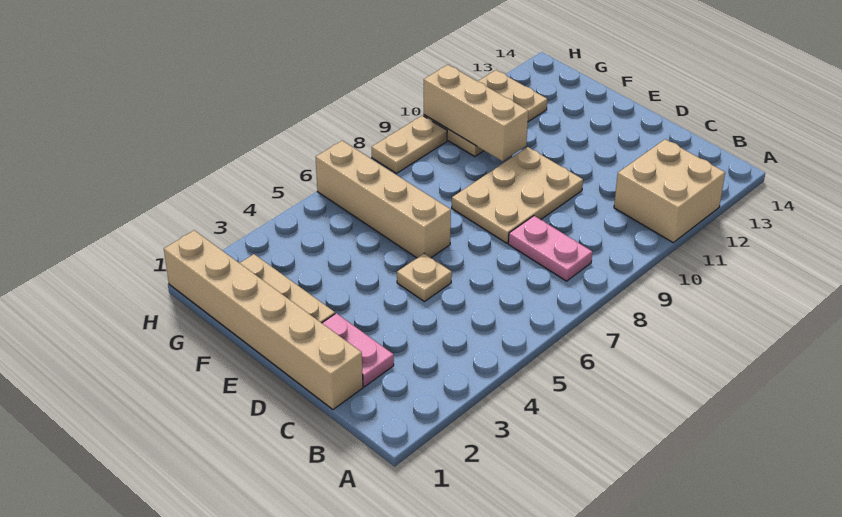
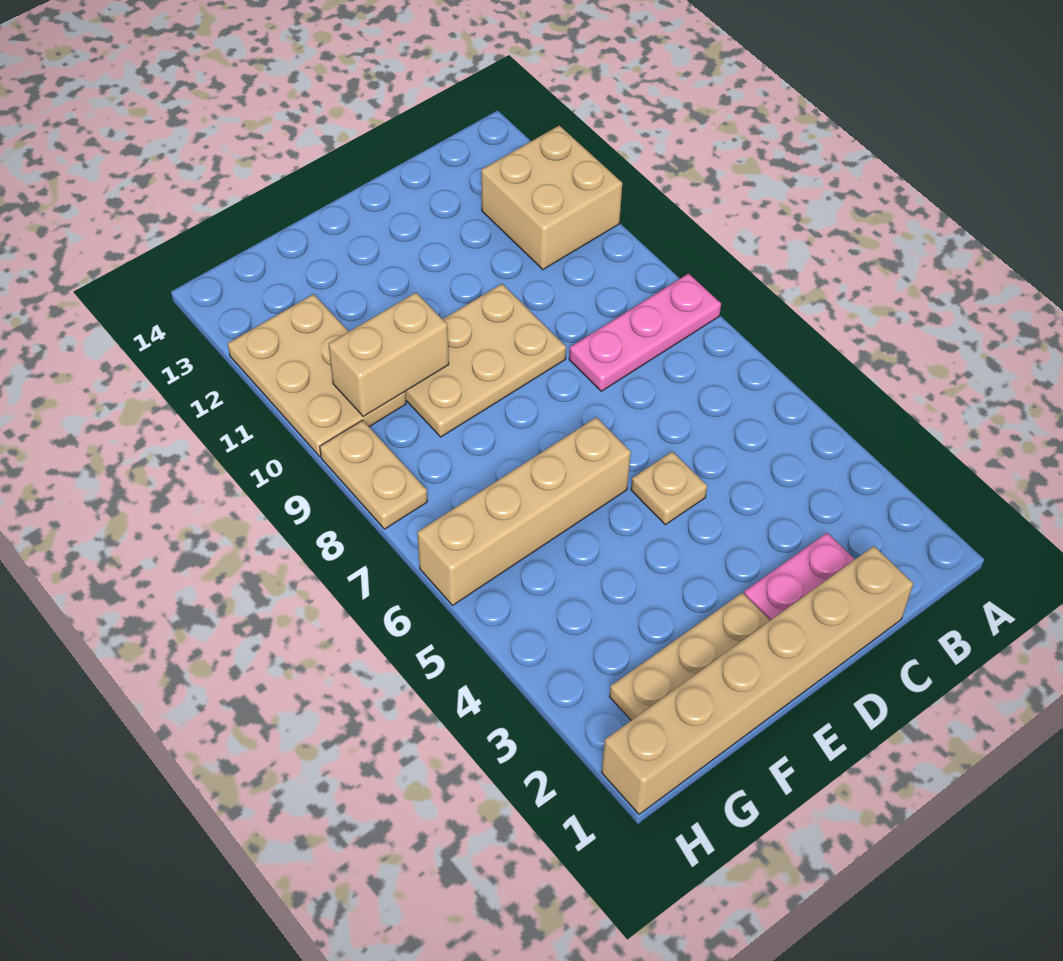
pink 1x2 plate [508,216,592,281] -> pink 1x3 plate [569,274,721,391]
tan 2x3 plate [452,147,583,243] -> tan 2x3 plate turned to [405,284,566,437]
tan 1x3 brick [424,65,528,161] -> tan 1x2 brick [329,293,449,417]

